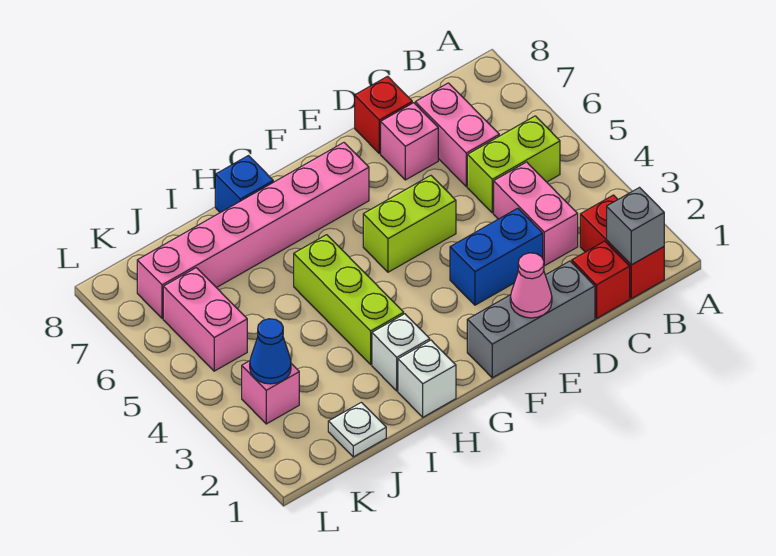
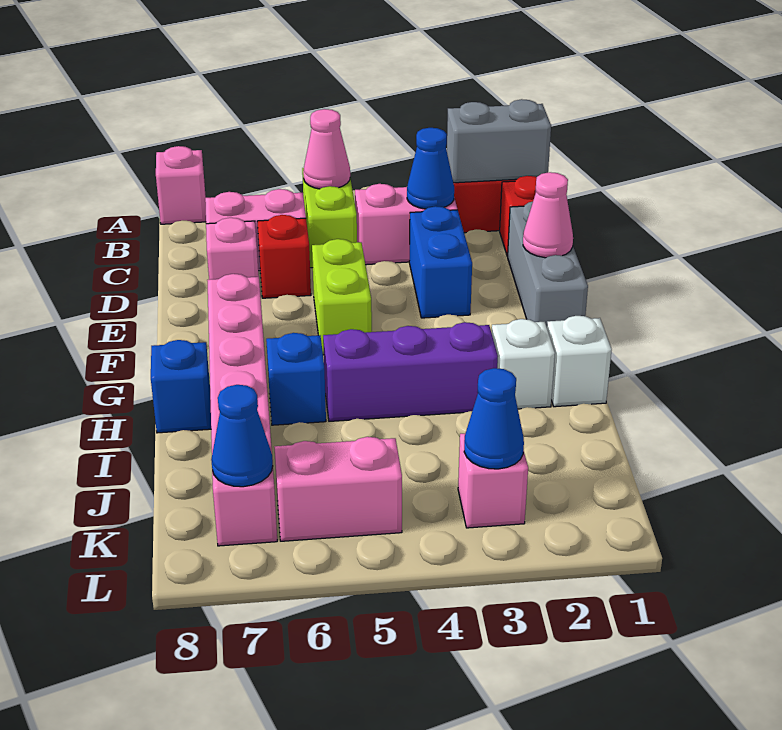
none -> pink 1x1 brick [156,146,206,224]
grey 1x1 brick [607,188,664,265] -> grey 1x2 brick [447,99,551,183]
none -> pink 1x1 cone [303,109,350,189]
none -> blue 1x1 cone [407,128,454,209]
red 1x1 brick [355,76,412,154] -> red 1x1 brick moved to [257,215,311,298]
lime 1x3 brick [294,235,404,364] -> purple 1x3 brick [323,322,498,421]
none -> blue 1x1 brick [266,333,326,425]
white 1x1 plate [328,402,386,457] -> none
none -> blue 1x1 cone [211,385,273,487]

